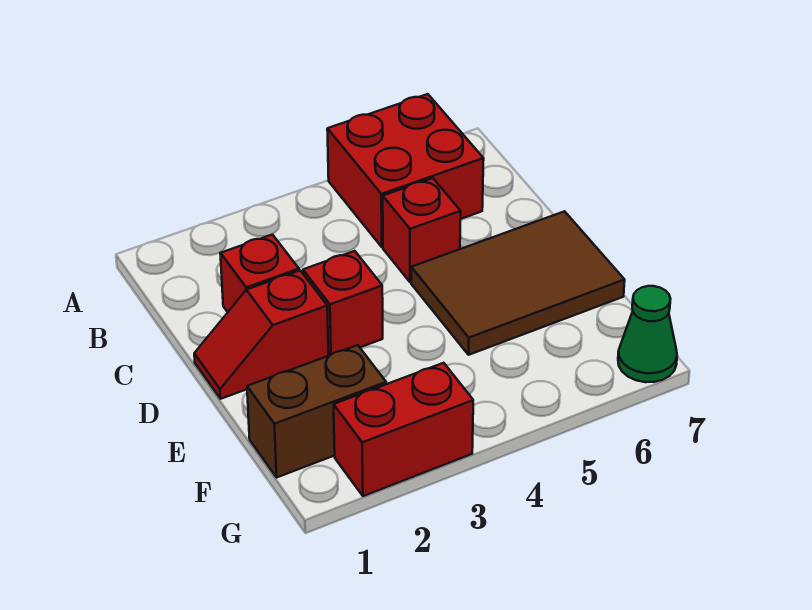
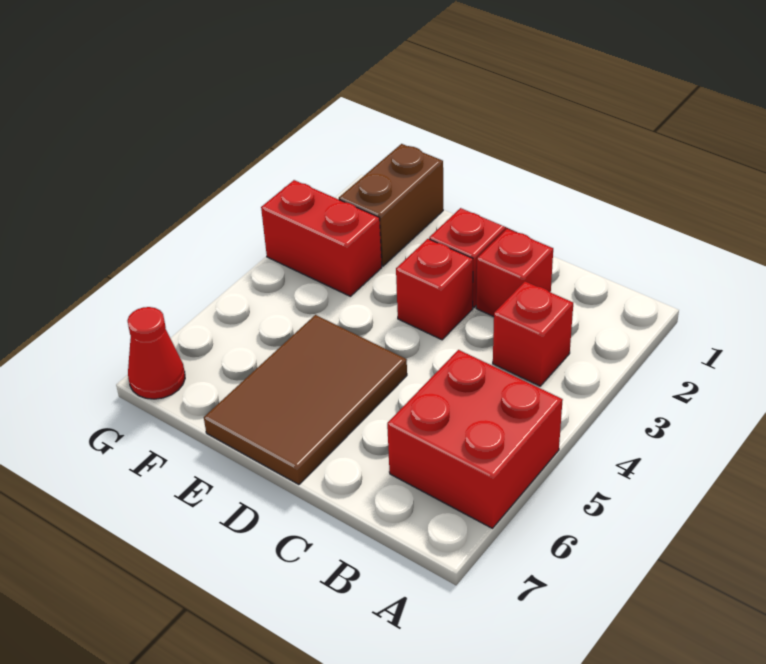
red 1x1 brick [383,178,461,282] -> red 1x1 brick moved to [493,282,573,386]
red 1x2 brick [334,363,473,496] -> red 1x2 brick turned to [261,180,382,296]
green 1x1 cone [618,286,677,382] -> red 1x1 cone [127,307,185,399]

